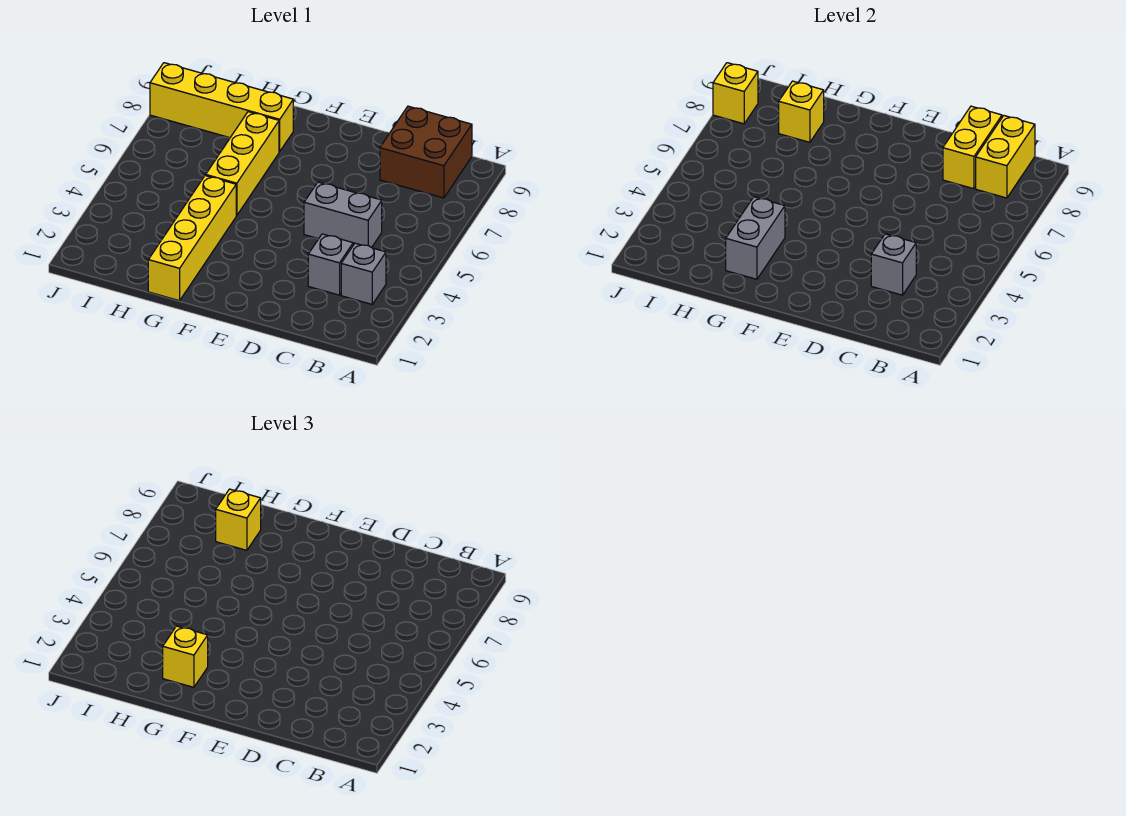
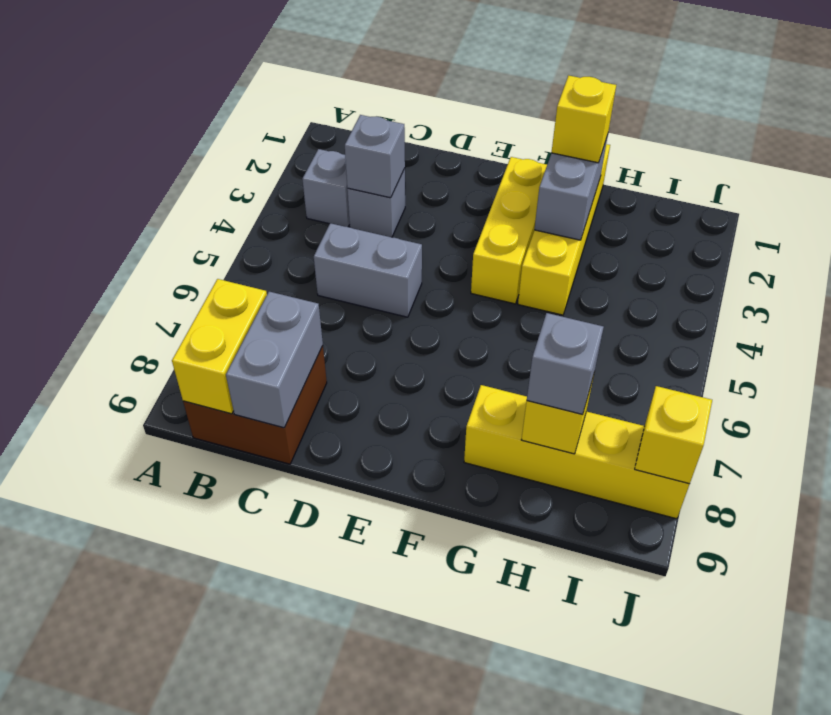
yellow 1x2 brick [943,106,1002,189] -> grey 1x2 brick [226,292,323,428]
yellow 1x3 brick [206,112,279,216] -> yellow 1x3 brick moved to [471,157,547,304]
yellow 1x1 brick [216,489,261,550] -> grey 1x1 brick [527,313,604,415]

